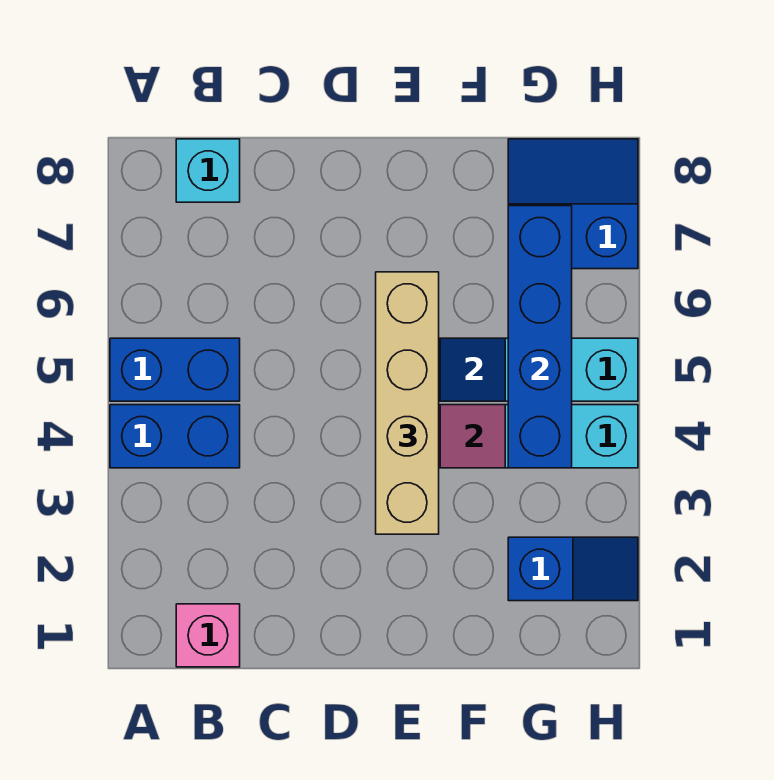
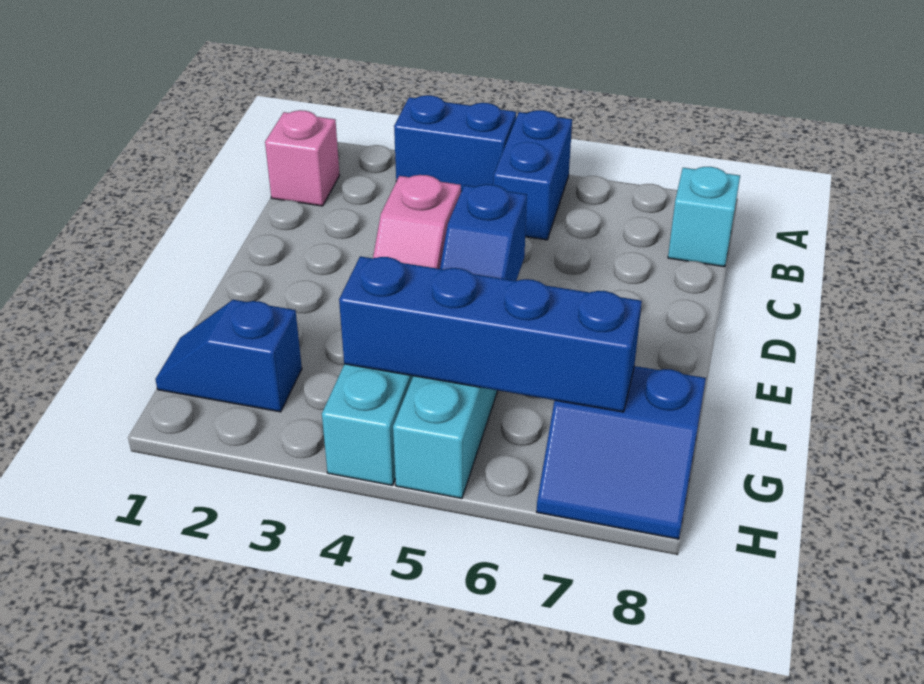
blue 1x2 brick [110,405,240,468] -> blue 1x2 brick turned to [394,95,516,191]
tan 1x4 brick [376,272,439,534] -> none
blue 1x2 slope [508,537,638,601] -> blue 1x2 slope turned to [155,300,302,412]
blue 2x2 slope [508,139,638,269] -> blue 2x2 slope turned to [537,366,706,539]

